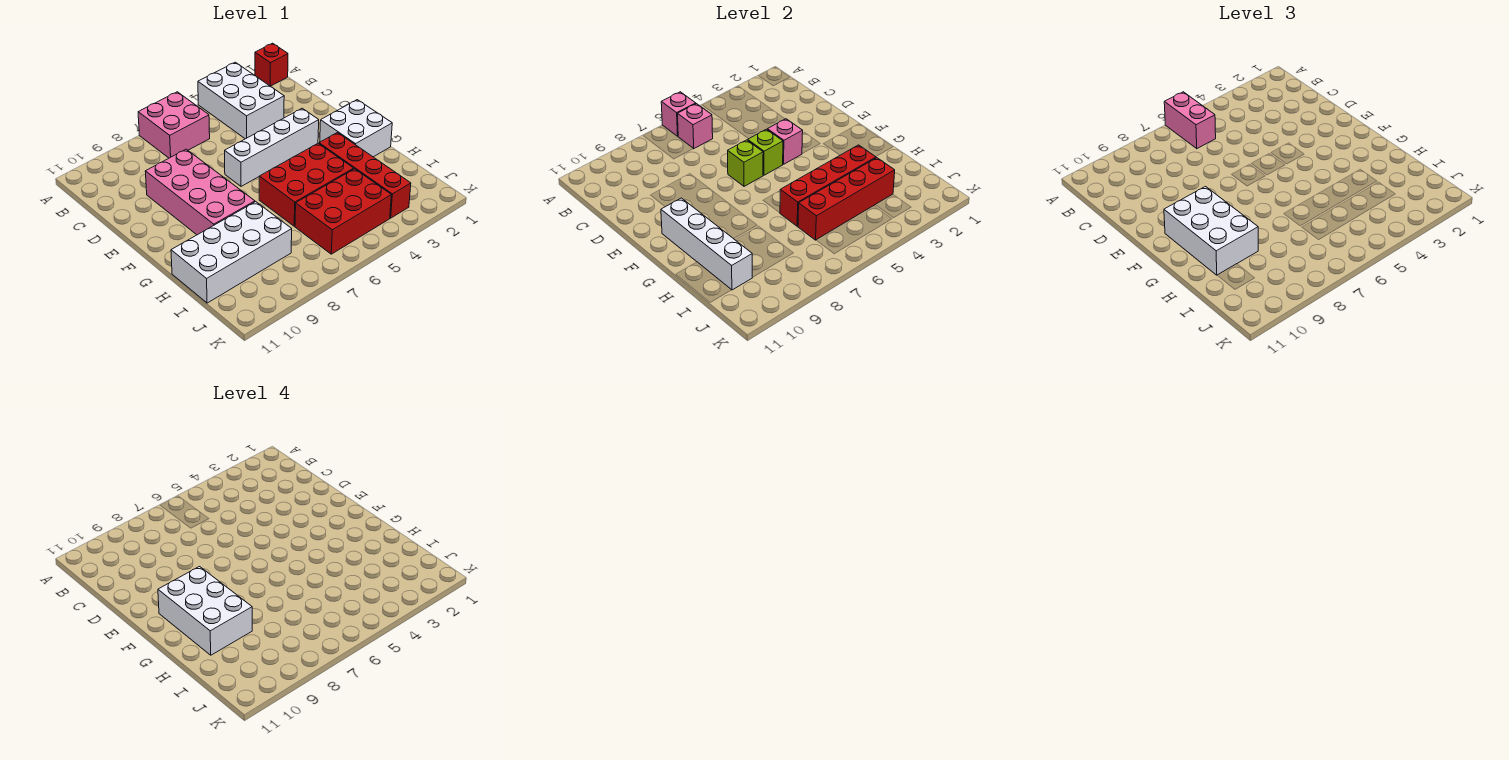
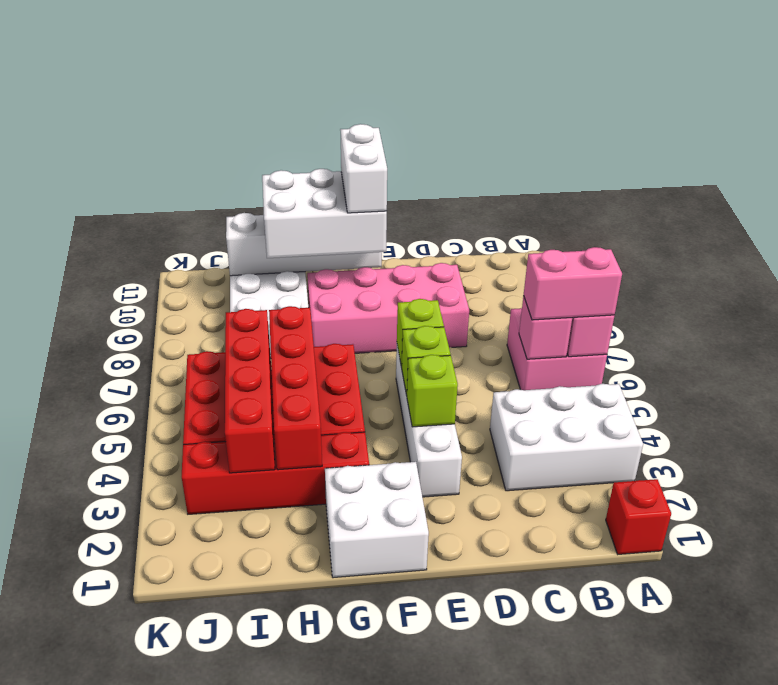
pink 1x1 brick [767,119,803,164] -> lime 1x1 brick [407,355,458,427]
white 2x3 brick [158,567,252,655] -> white 1x2 brick [340,124,387,213]

